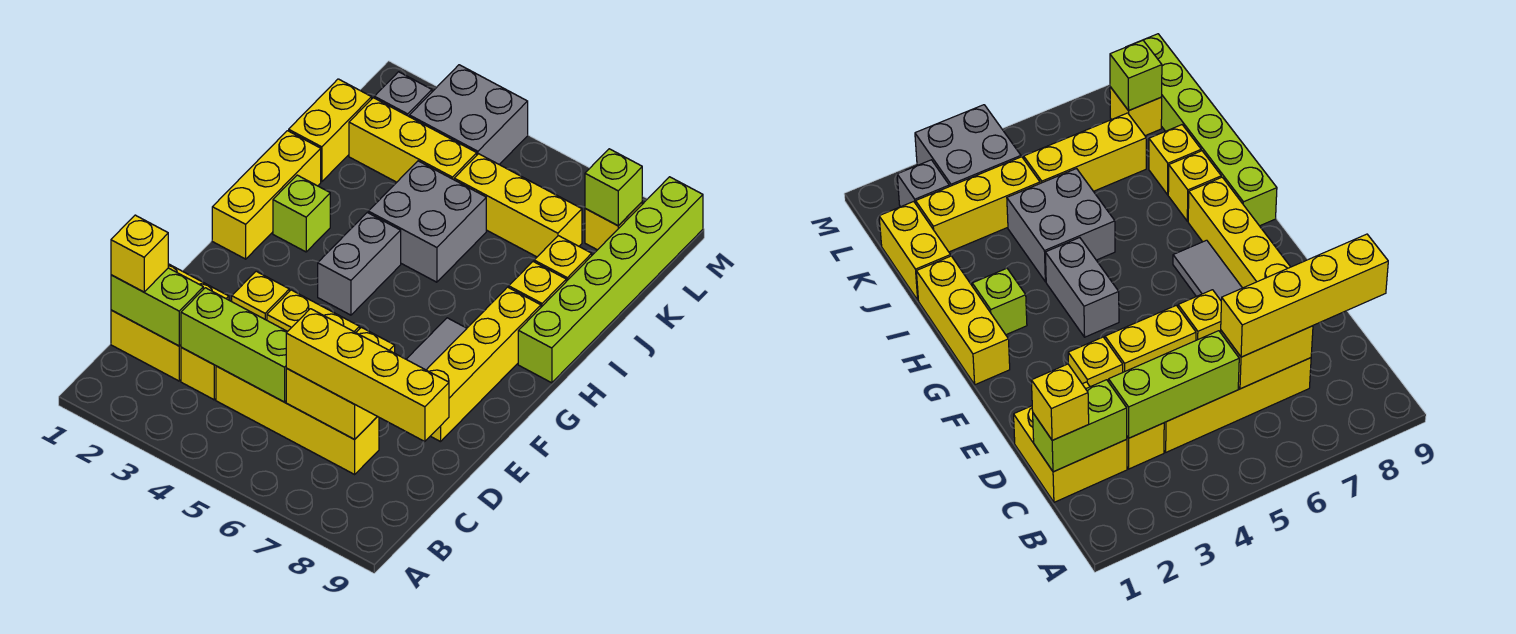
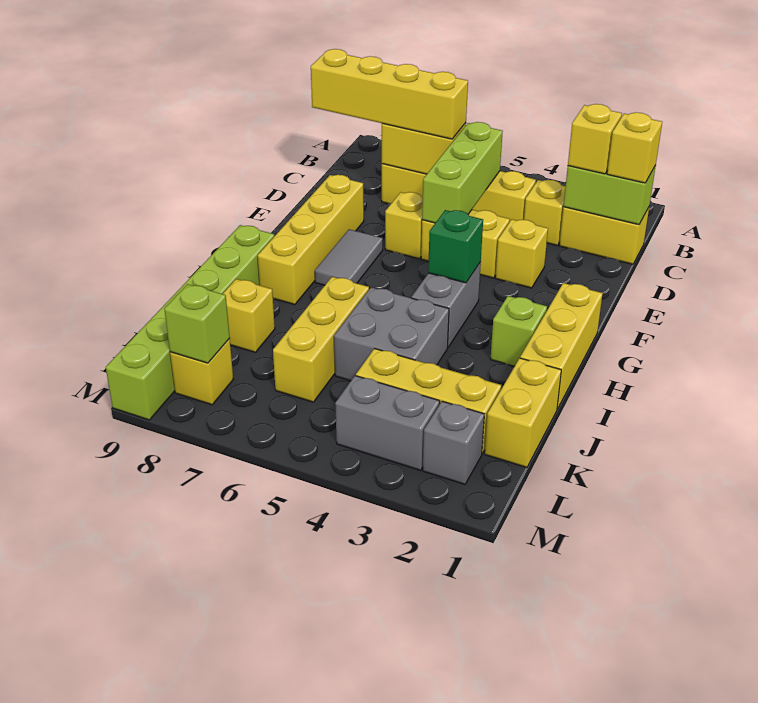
yellow 2x2 brick [111,264,229,381] -> yellow 1x2 brick [559,207,649,264]
lime 1x3 brick [181,288,288,402] -> lime 1x3 brick turned to [422,122,503,223]
none -> green 1x1 brick [428,210,483,283]
yellow 1x1 brick [509,262,566,307] -> yellow 1x1 brick moved to [568,104,622,174]
yellow 1x3 brick [454,154,582,257] -> yellow 1x3 brick turned to [273,277,369,402]
grey 2x2 brick [409,65,528,164] -> grey 1x2 brick [335,376,440,470]

